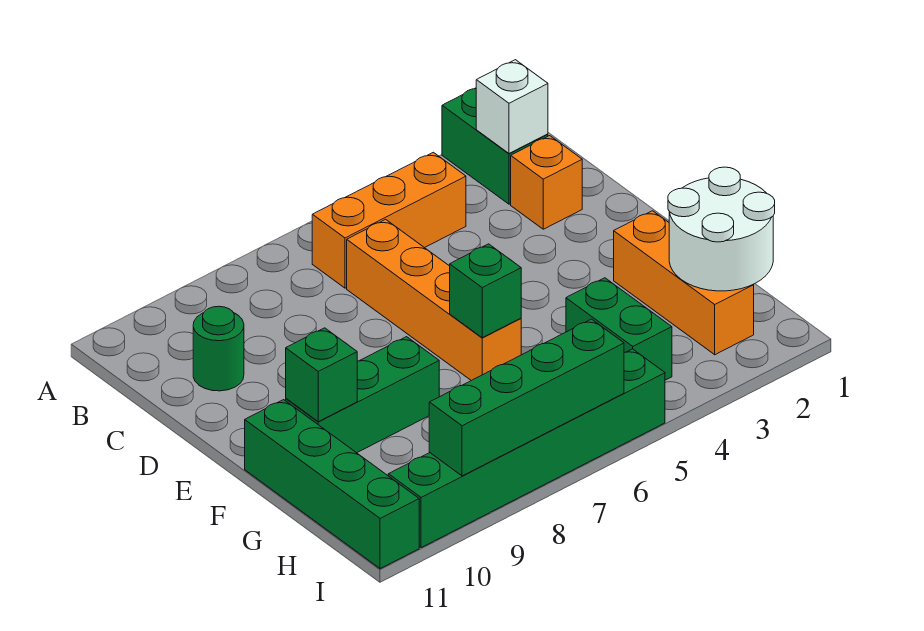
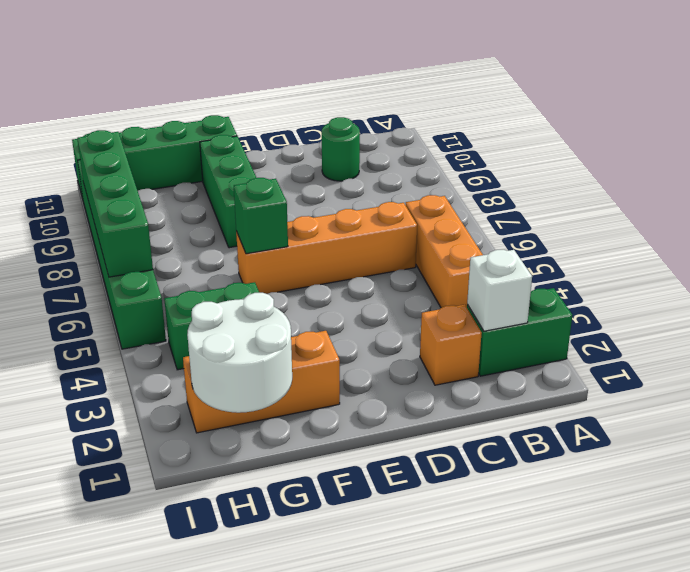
green 1x1 brick [286,328,357,422] -> none

